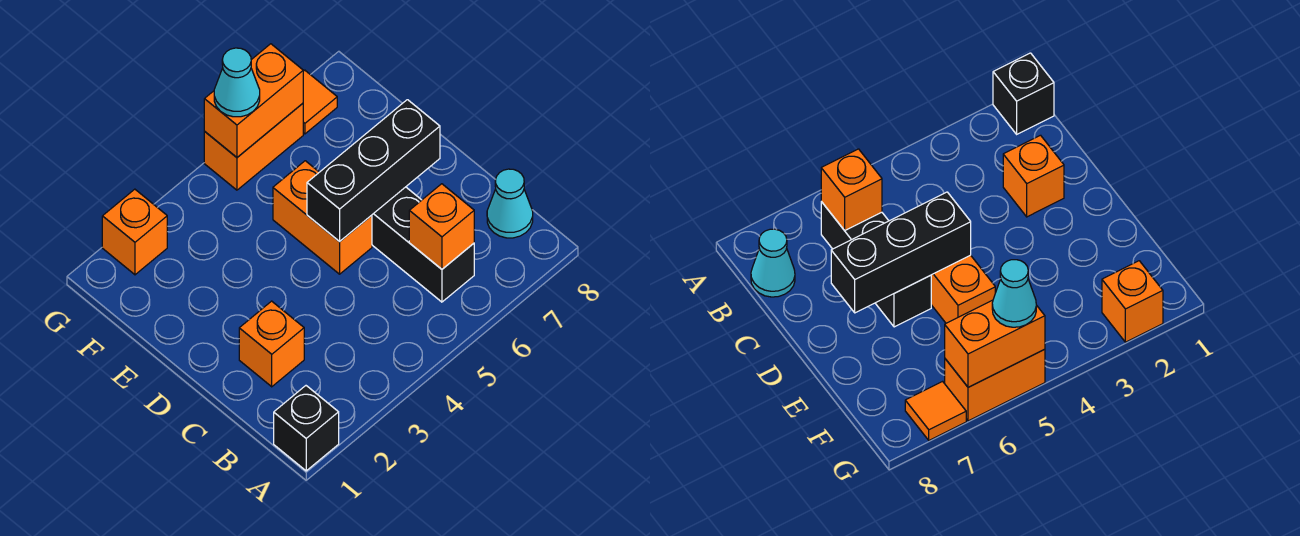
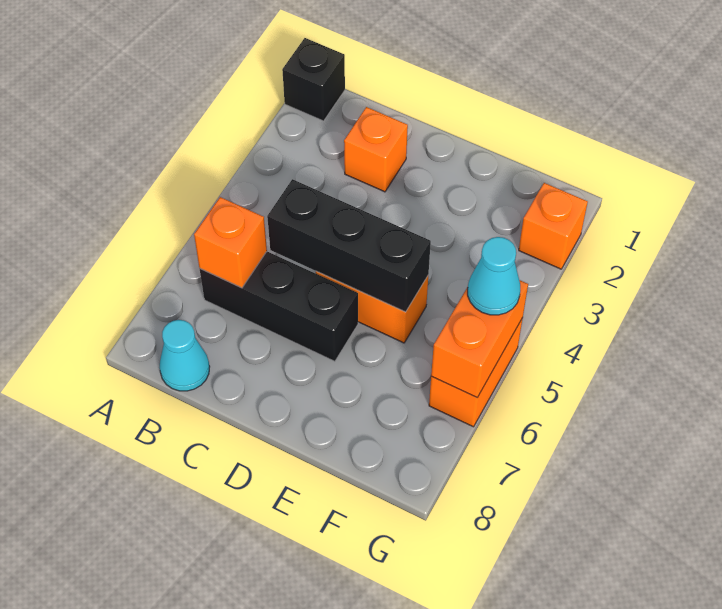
black 1x3 brick [307,100,440,242] -> black 1x3 brick turned to [267,179,431,312]
orange 1x1 tile [303,70,337,134] -> none

